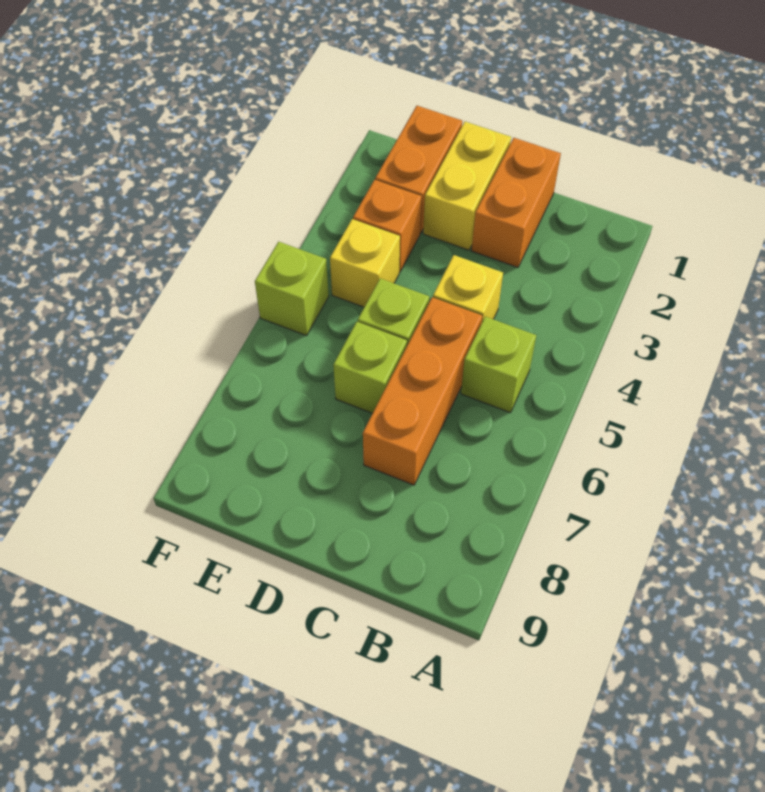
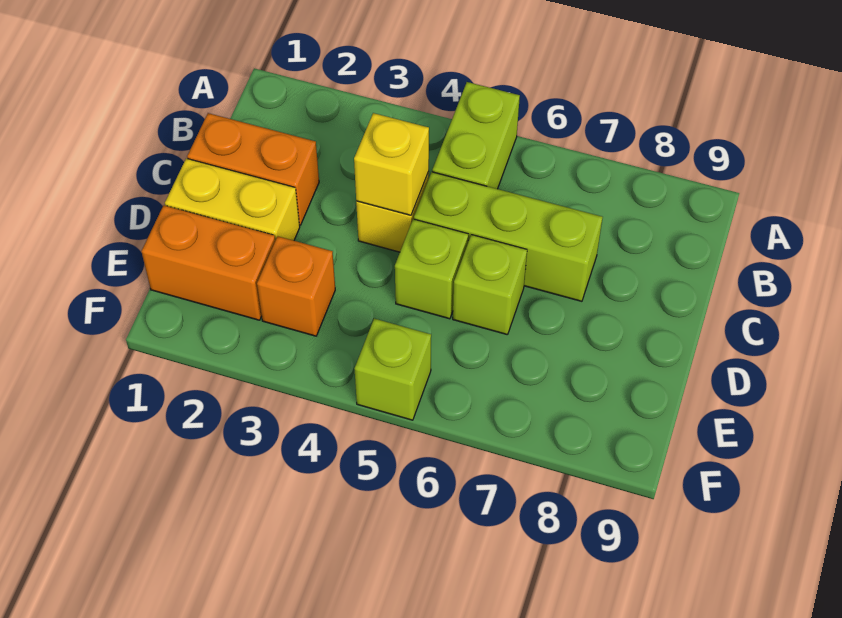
lime 1x1 brick [461,317,536,413] -> lime 1x2 brick [432,82,520,189]
orange 1x3 brick [363,297,482,485] -> lime 1x3 brick [414,172,603,301]
yellow 1x1 brick [330,219,400,307] -> yellow 1x1 brick moved to [354,113,429,215]

